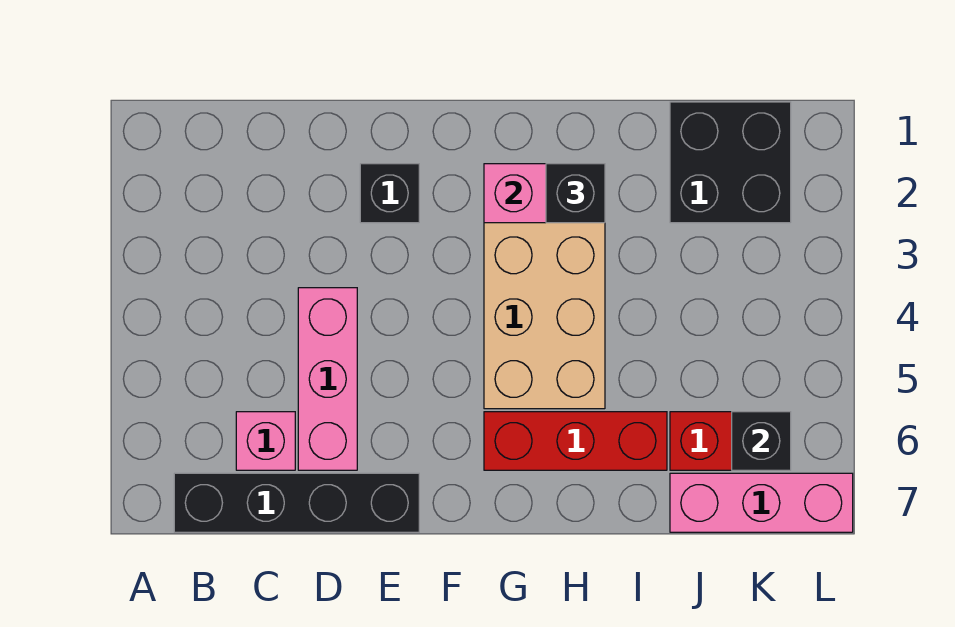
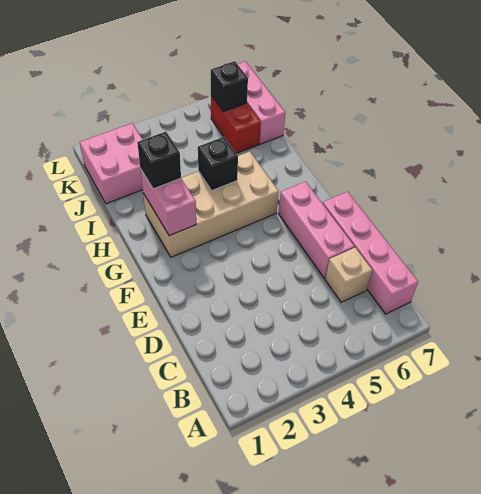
black 1x4 brick [174,473,419,532] -> pink 1x4 brick [323,192,418,314]
pink 1x1 brick [236,412,295,470] -> tan 1x1 brick [325,248,372,302]
pink 1x3 brick [298,288,357,470] -> pink 1x3 brick turned to [278,181,354,278]
black 1x1 brick [360,164,419,223] -> black 1x1 brick moved to [198,137,238,191]
red 1x3 brick [484,412,667,470] -> none
black 2x2 brick [670,102,791,223] -> pink 2x2 brick [80,123,143,204]

